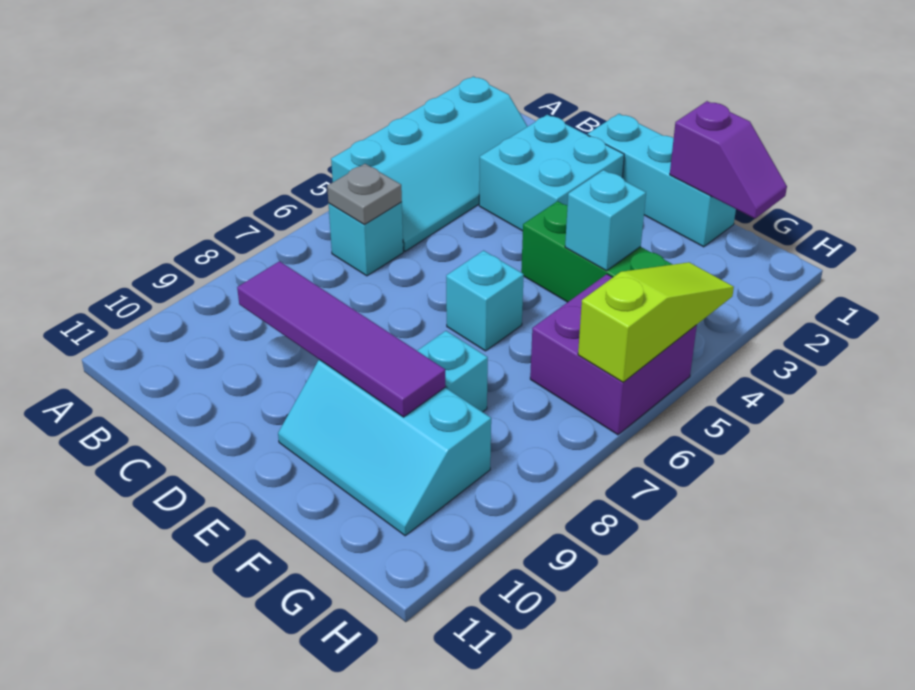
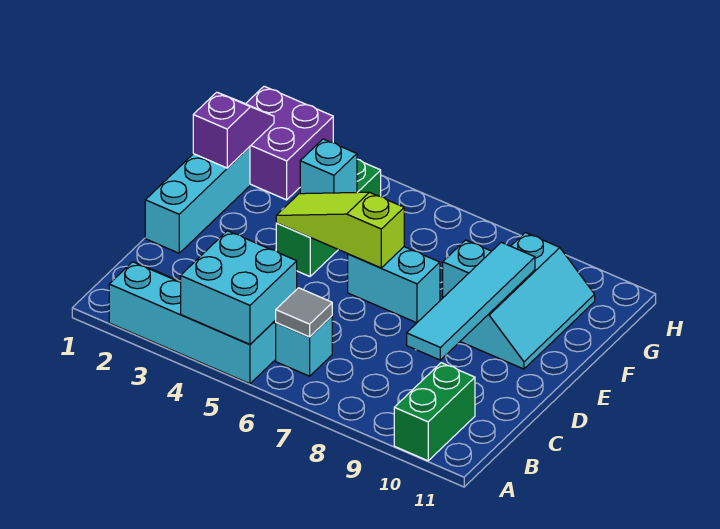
none -> green 1x2 brick [394,363,475,461]
grey 1x1 plate [327,164,402,225] -> grey 1x1 tile [276,288,332,337]
cyan 2x2 brick [479,115,624,231] -> cyan 2x2 brick moved to [181,231,297,344]
purple 1x4 tile [237,261,446,417] -> cyan 1x4 tile [407,242,535,360]
cyan 1x1 brick [446,251,524,351] -> cyan 1x2 brick [348,247,440,323]
purple 2x2 brick [530,274,697,435] -> purple 2x2 brick moved to [246,86,333,200]
lime 1x3 slope [578,262,734,382] -> lime 1x3 slope moved to [276,192,404,268]

